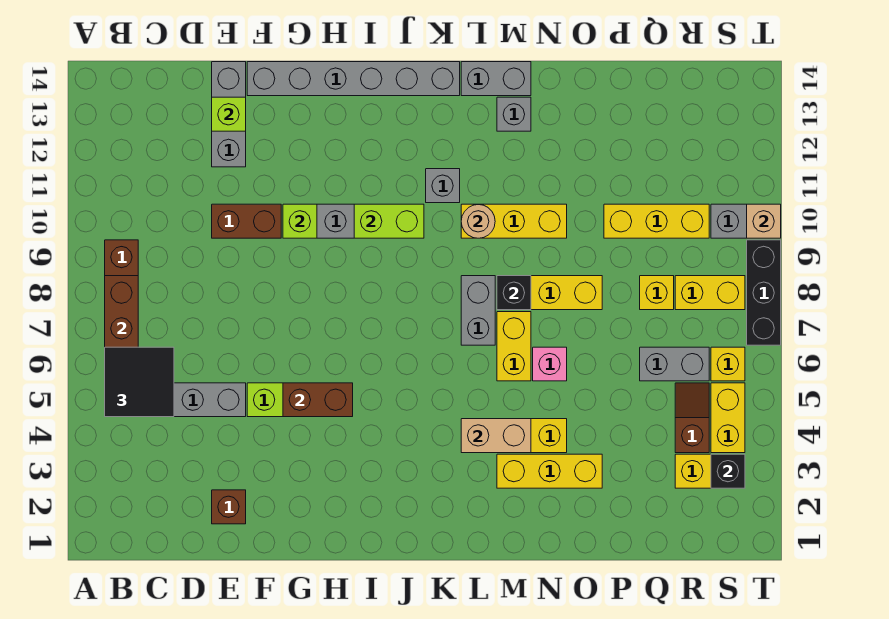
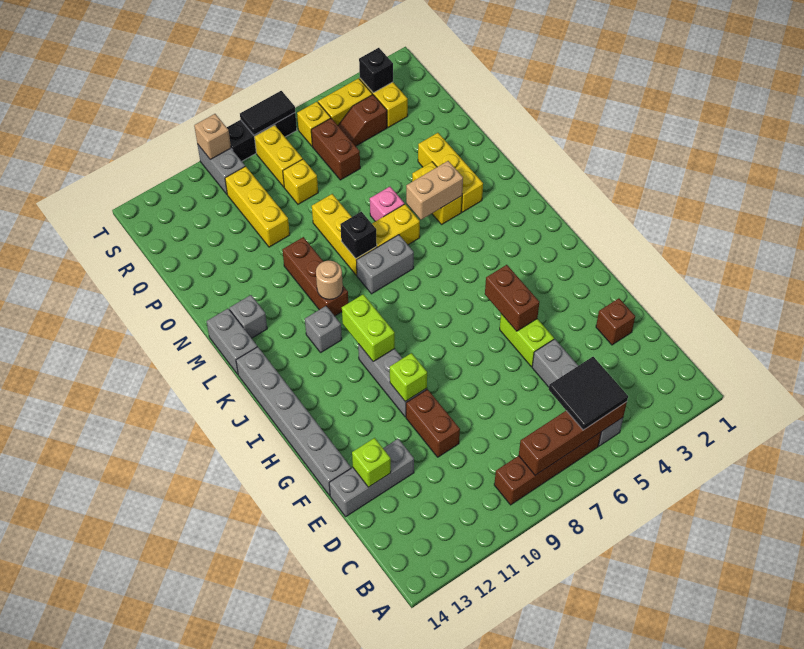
tan 1x2 brick [461,419,531,453] -> tan 1x2 brick turned to [406,161,463,220]
yellow 1x3 brick [461,204,567,238] -> brown 1x3 brick [282,237,348,316]
grey 1x2 brick [640,347,709,381] -> brown 1x2 brick [311,118,360,180]
none -> black 1x2 tile [240,91,295,135]

